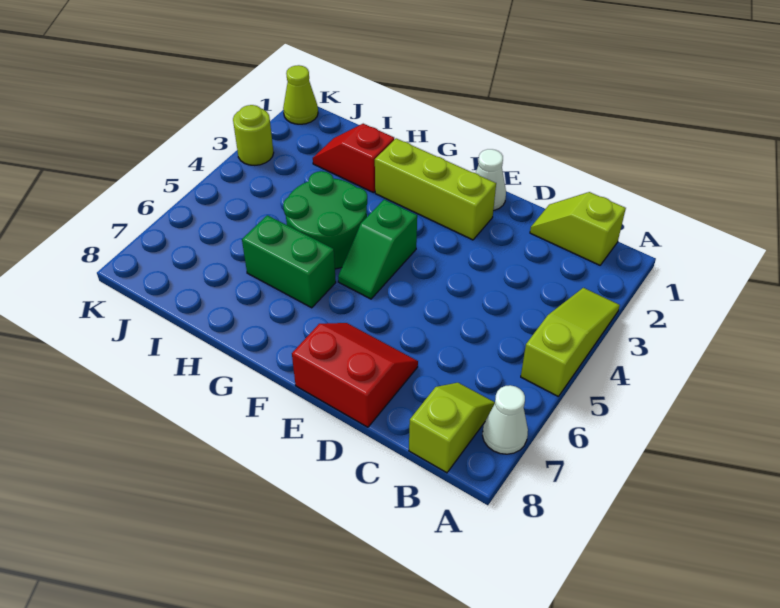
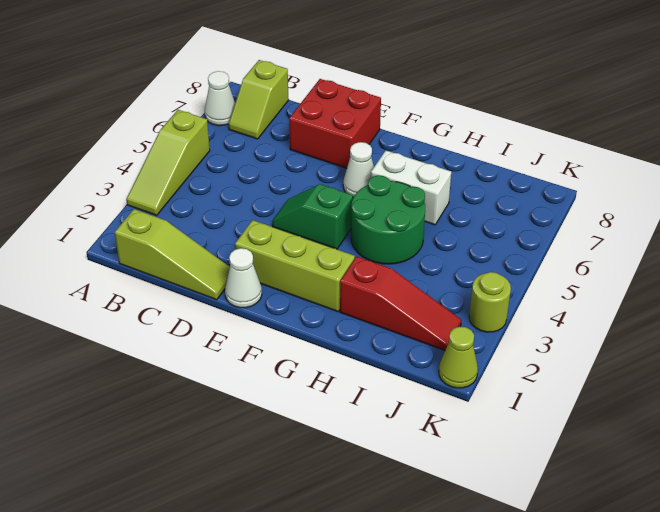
lime 1x2 slope [530,192,626,265] -> lime 1x3 slope [115,209,230,300]
red 2x2 slope [292,323,418,427] -> red 2x2 brick [289,79,381,168]
green 1x2 slope [338,200,417,299] -> green 1x2 slope turned to [272,184,353,249]
none -> white 1x1 cone [343,142,374,197]
green 1x2 brick [242,215,336,308] -> white 1x2 brick [371,151,451,225]
red 1x2 slope [313,124,394,193] -> red 1x3 slope [340,256,462,350]

